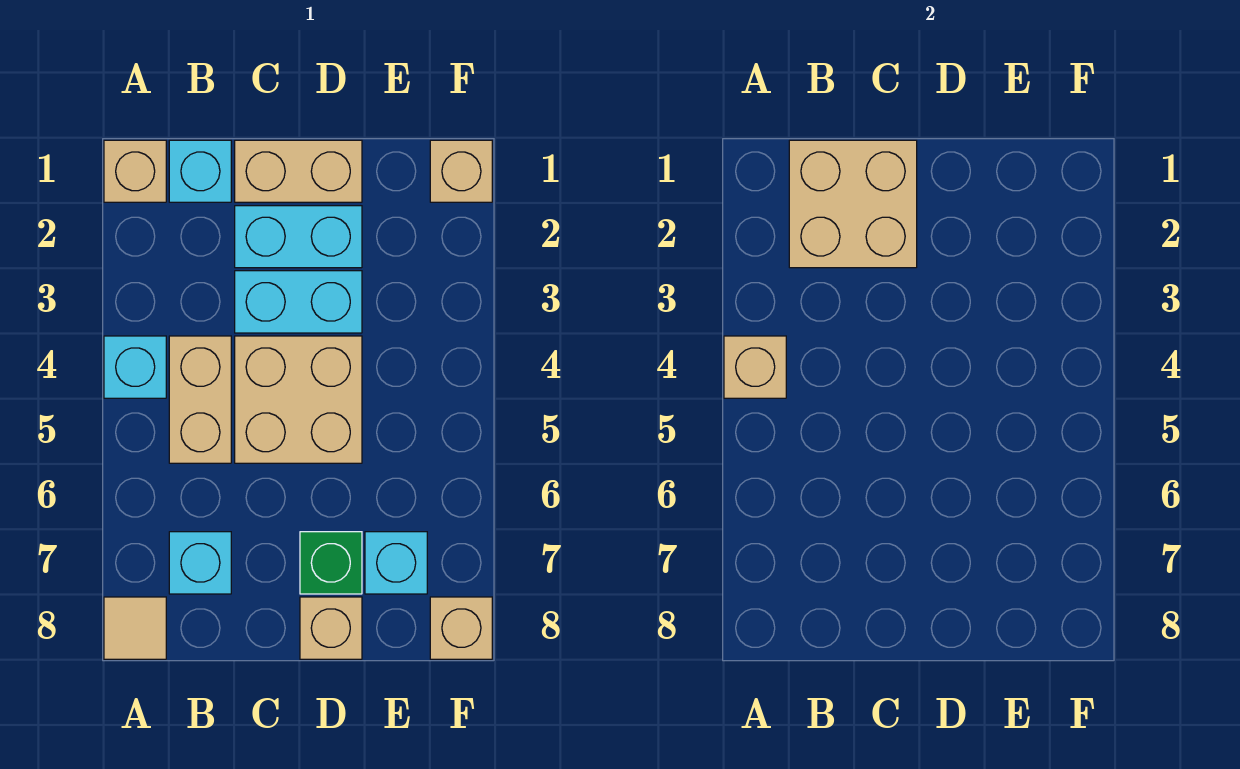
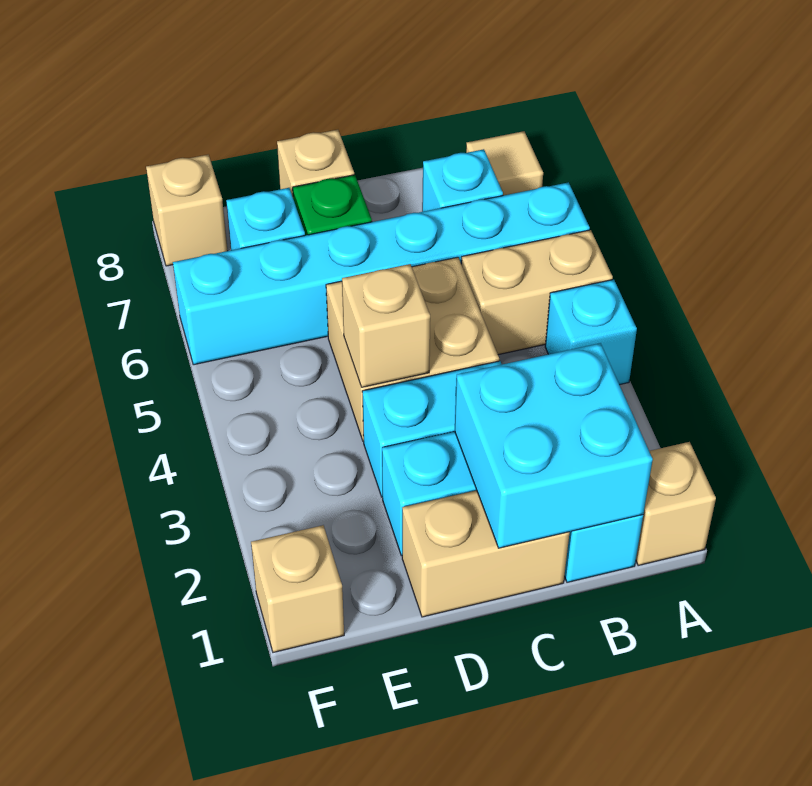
tan 1x1 brick [724,336,786,398] -> tan 1x1 brick moved to [342,264,430,387]
none -> cyan 1x6 brick [173,182,590,365]
tan 2x2 brick [789,140,917,268] -> cyan 2x2 brick [455,343,653,548]
tan 1x2 brick [169,336,231,463] -> tan 1x2 brick turned to [461,230,613,355]

